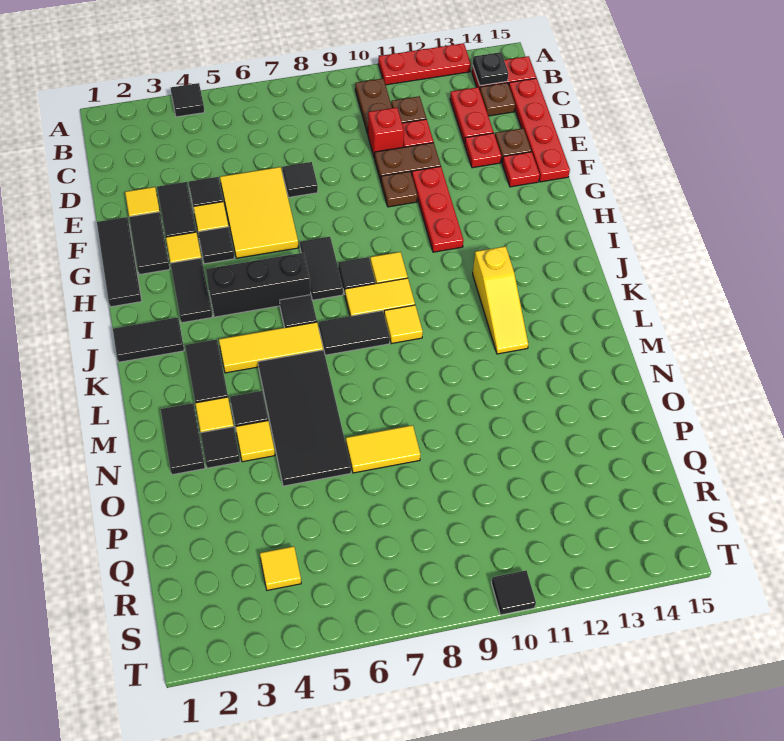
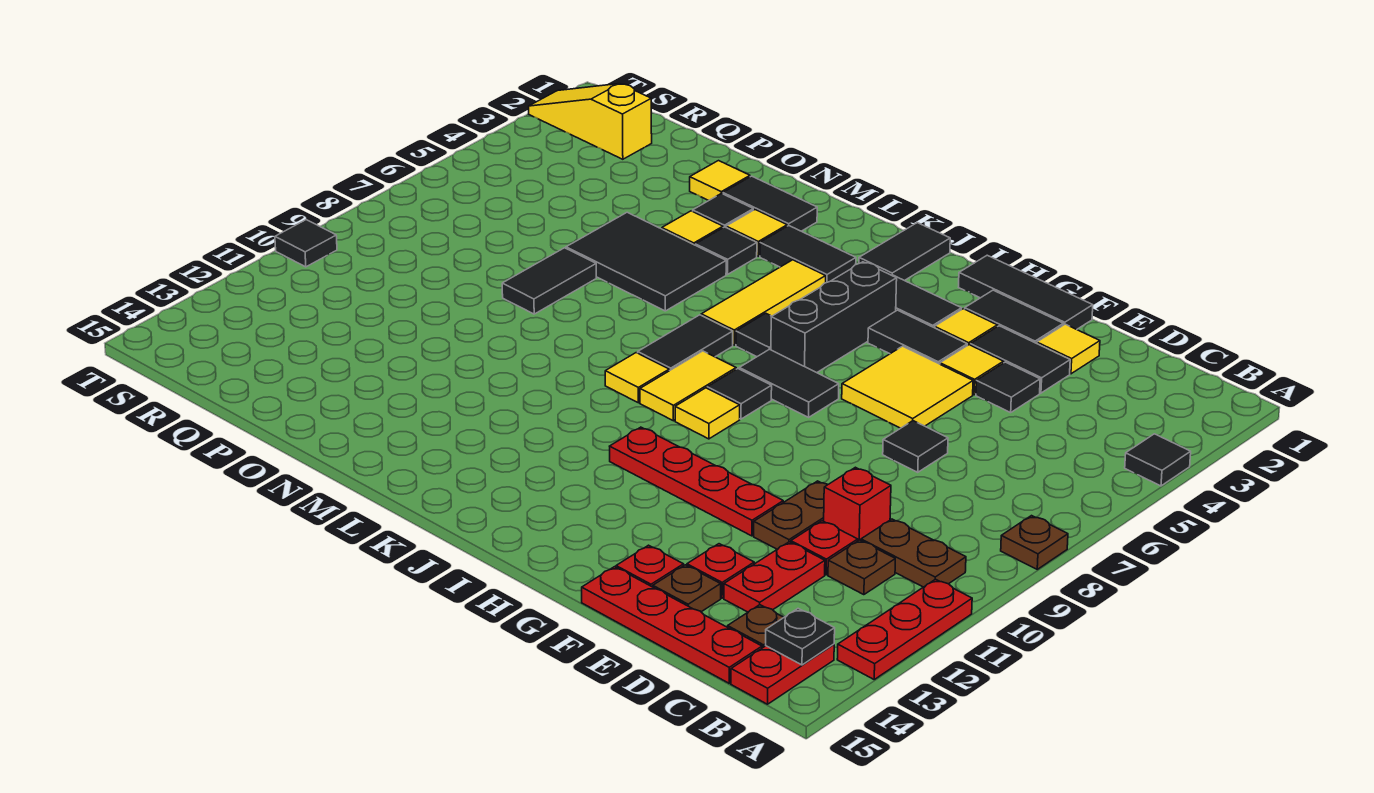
red 1x2 plate [450,87,493,144] -> red 1x2 plate turned to [724,542,825,612]
yellow 2x3 tile [220,167,299,258] -> yellow 2x2 tile [842,346,973,428]
brown 1x1 plate [381,171,417,207] -> brown 1x1 plate moved to [1001,516,1068,569]
red 1x3 plate [412,166,464,252] -> red 1x4 plate [610,427,783,536]
black 1x1 tile [198,227,234,264] -> black 1x2 tile [868,310,967,364]
yellow 1x3 slope [473,246,528,354] -> yellow 1x3 slope moved to [529,84,652,159]
black 2x4 tile [258,350,351,486] -> black 2x3 tile [566,212,726,311]
yellow 1x2 tile [346,425,421,473] -> black 1x2 tile [502,248,596,314]
yellow 1x1 tile [260,546,301,590] -> yellow 1x1 tile moved to [690,161,750,201]

